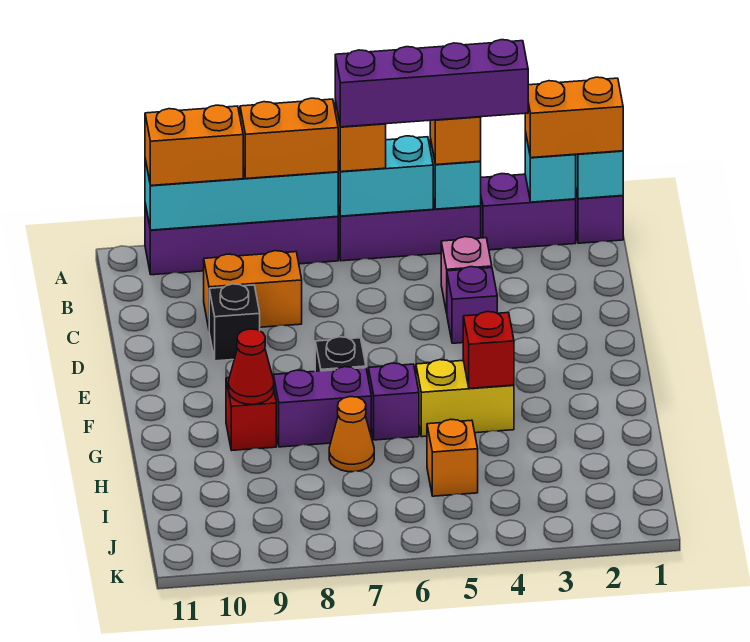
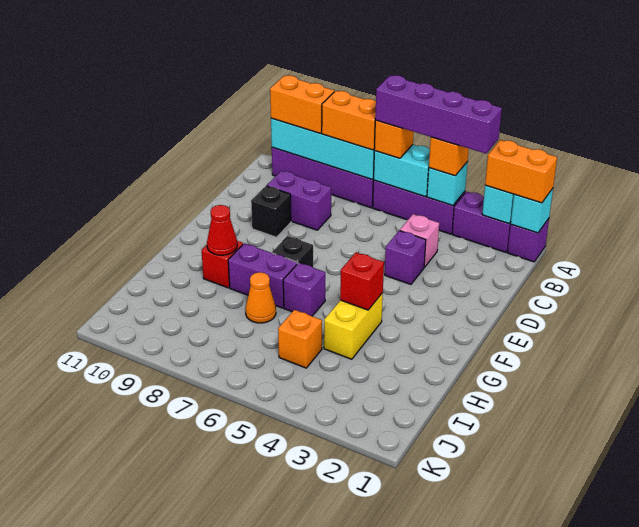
orange 1x2 brick [204,251,302,328] -> purple 1x2 brick [267,171,331,230]
yellow 1x2 brick [416,360,514,437] -> yellow 1x2 brick turned to [324,293,383,359]

